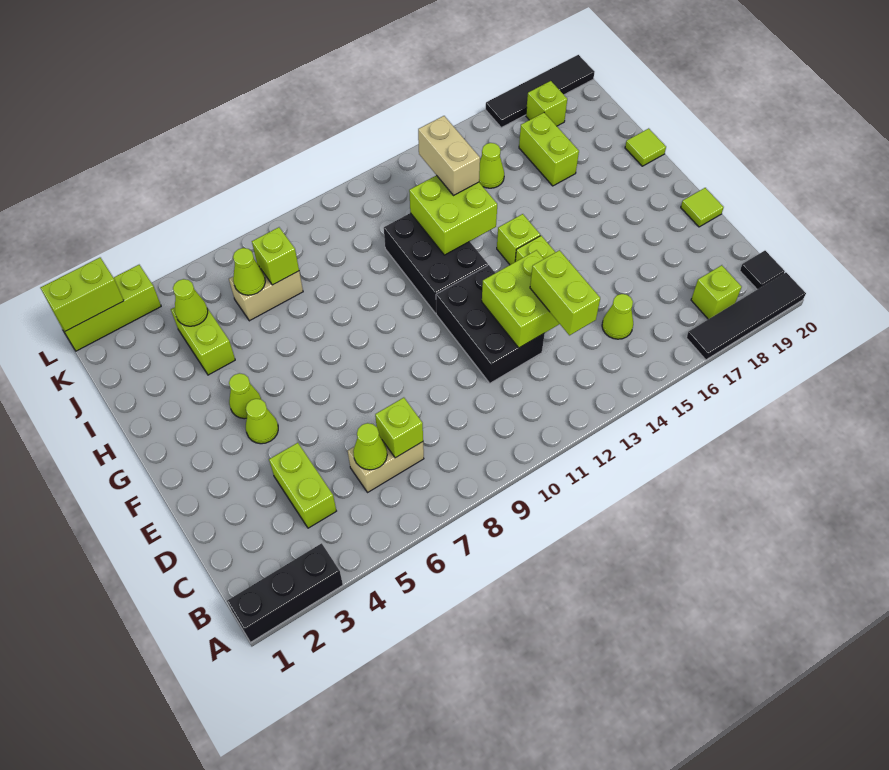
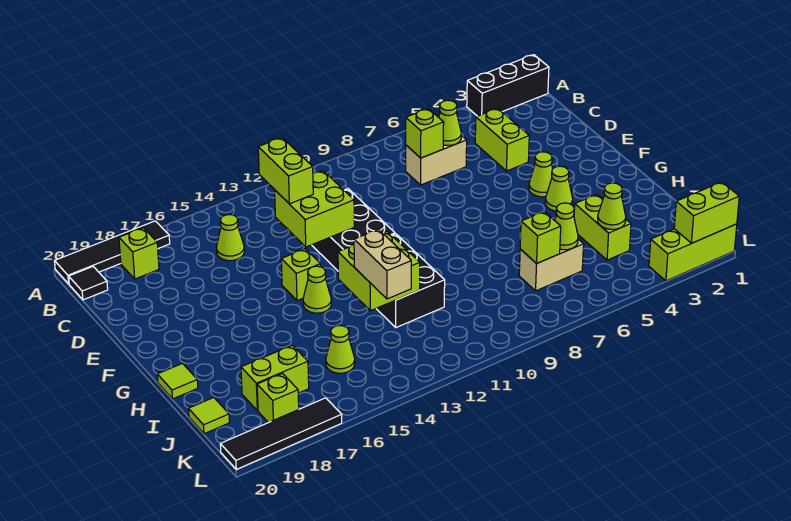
lime 1x1 tile [681,188,724,227] -> lime 1x1 tile moved to [188,398,230,434]
lime 1x1 brick [497,214,540,265] -> lime 1x1 cone [303,266,331,313]
lime 1x2 brick [519,113,579,186] -> lime 1x2 brick turned to [241,345,309,411]

